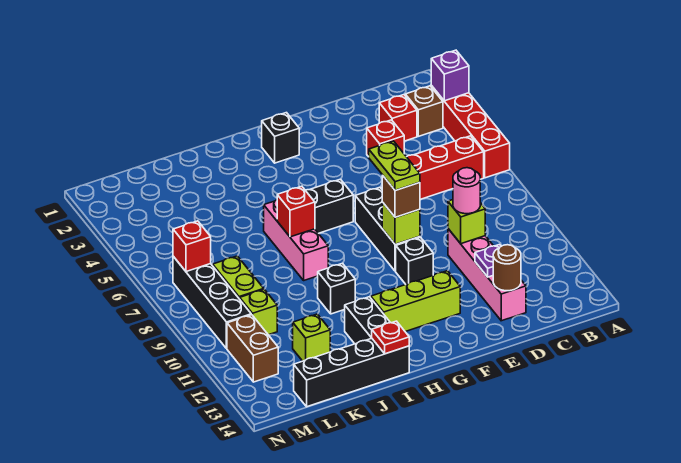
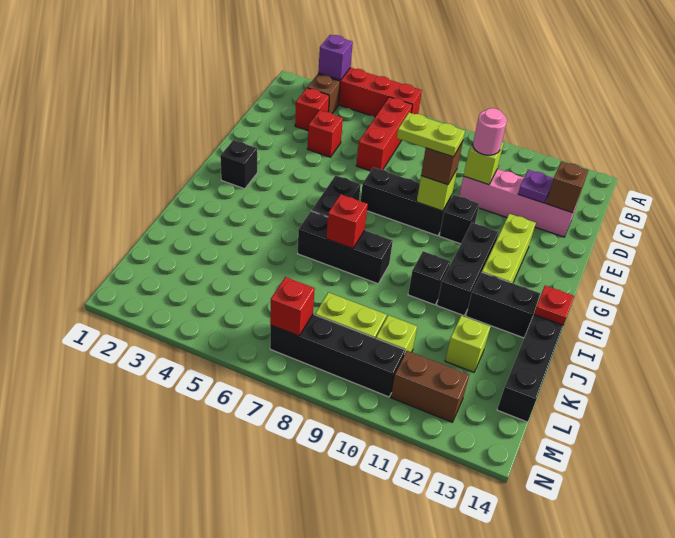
brown 1x1 round brick [493,245,521,291] -> brown 1x1 brick [546,161,588,213]
none -> black 1x3 brick [437,223,499,316]
pink 1x3 brick [264,200,328,280] -> black 1x3 brick [298,211,393,284]

